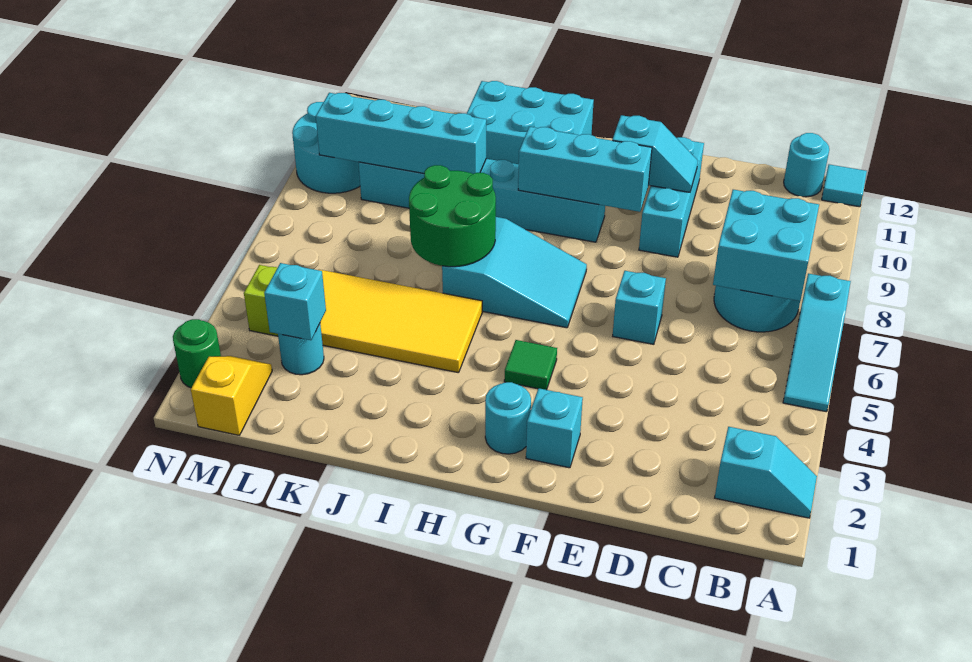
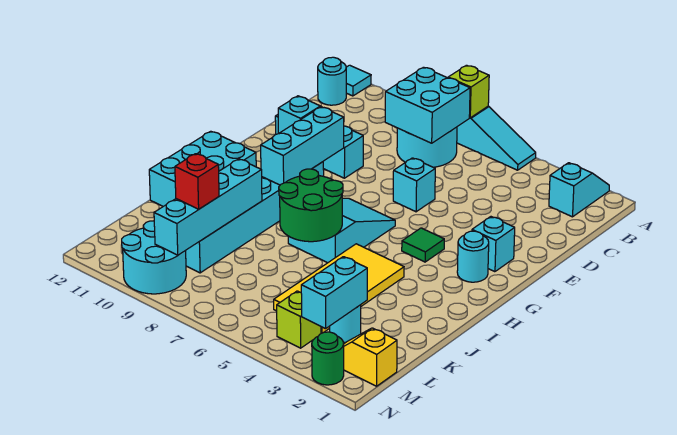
none -> lime 1x1 brick [448,65,489,118]
cyan 1x1 brick [264,263,326,340] -> cyan 1x2 brick [301,257,367,329]
none -> red 1x1 brick [175,154,219,209]

